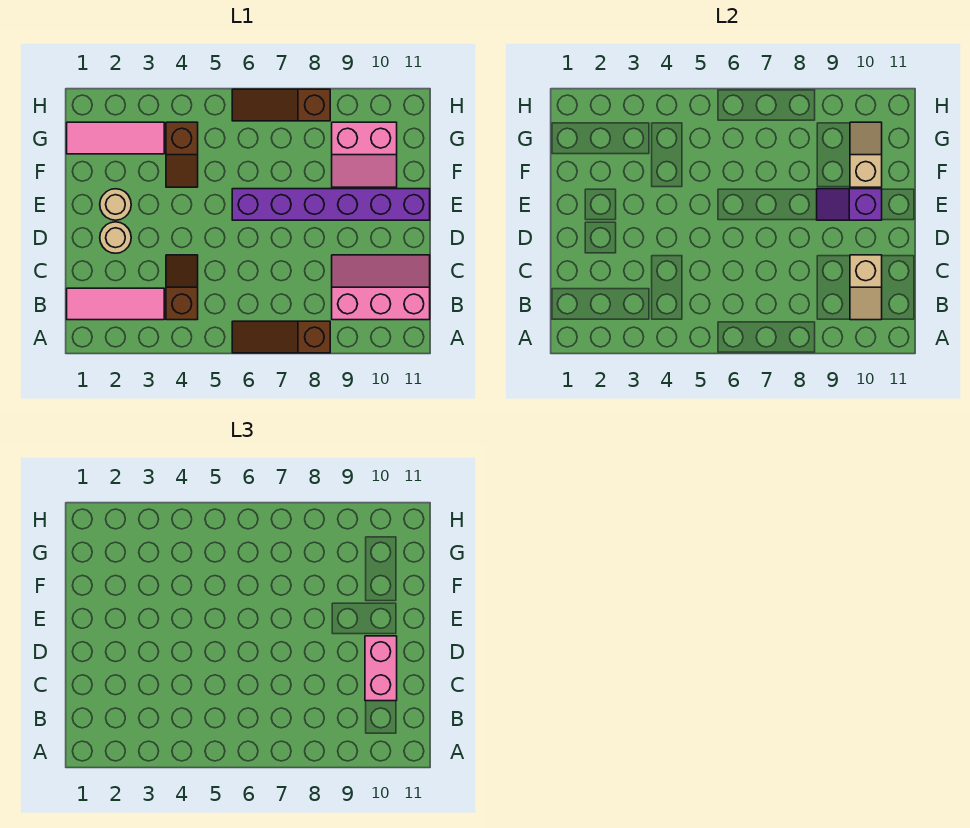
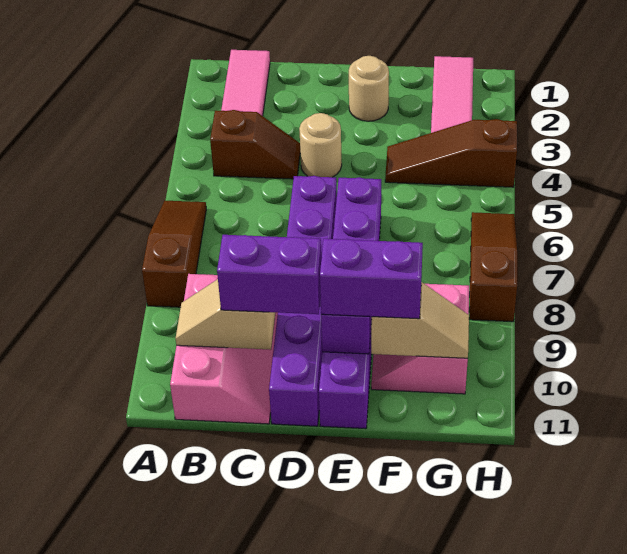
pink 1x2 brick [365,636,397,701] -> purple 1x2 brick [217,235,322,314]
tan 1x1 round brick [100,222,131,253] -> tan 1x1 round brick moved to [299,113,342,177]
none -> purple 1x6 brick [269,176,337,426]
none -> purple 1x2 brick [320,239,423,319]
brown 1x2 slope [166,122,198,187] -> brown 1x3 slope [385,119,517,187]

